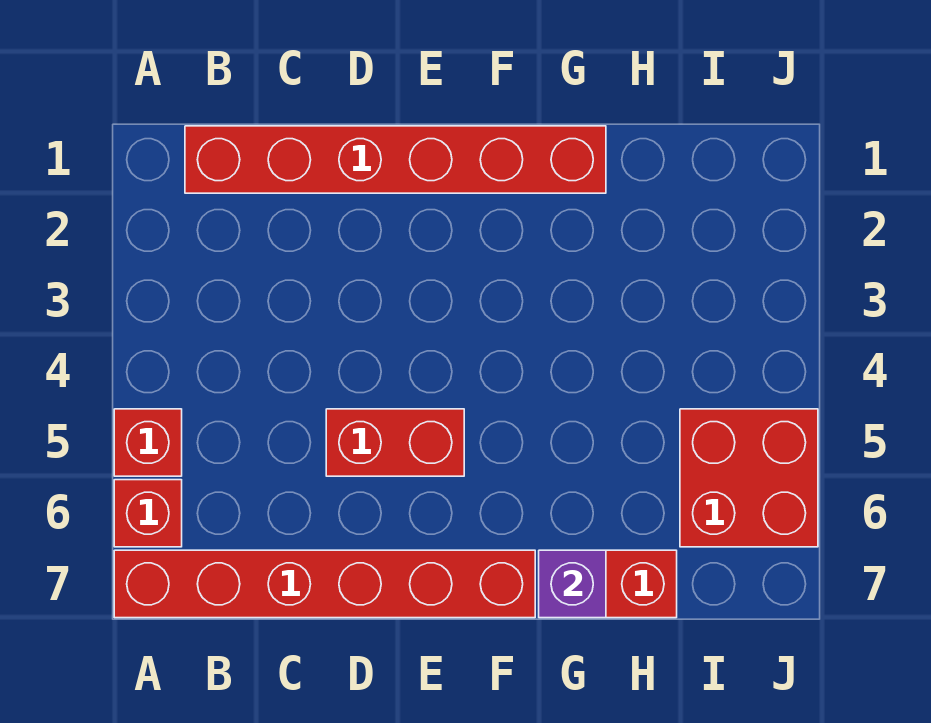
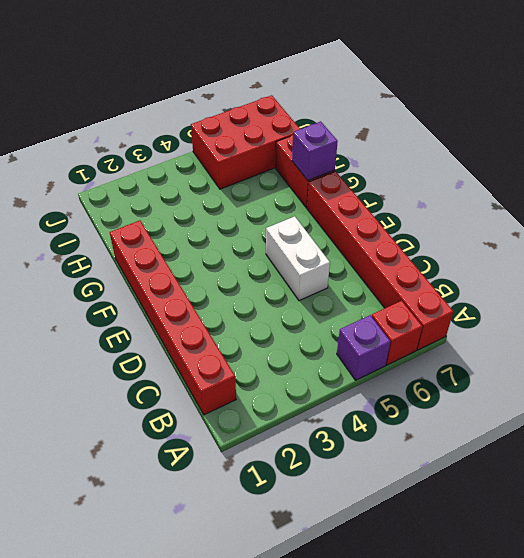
red 1x1 brick [114,409,182,476] -> purple 1x1 brick [337,315,390,380]
red 1x2 brick [326,409,464,476] -> white 1x2 brick [266,216,330,301]
red 2x2 brick [680,409,818,547] -> red 2x3 brick [191,95,300,189]

